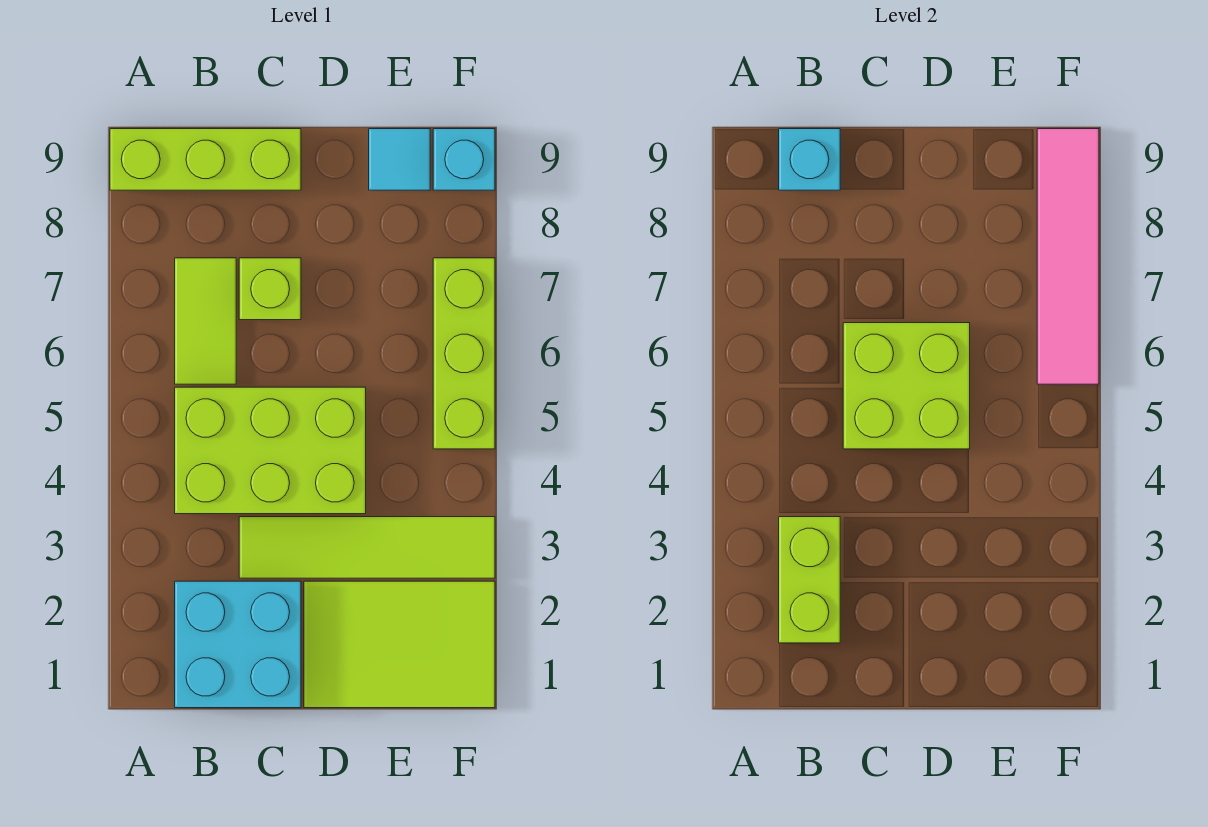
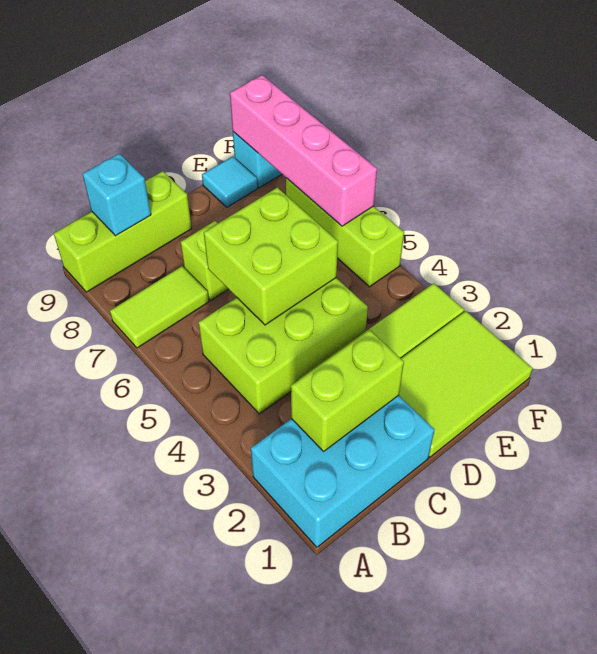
cyan 2x2 brick [175,581,301,708] -> cyan 2x3 brick [251,395,435,547]
lime 1x2 brick [779,517,840,643] -> lime 1x2 brick turned to [291,330,404,451]
lime 1x2 tile [175,258,236,384] -> lime 1x2 tile turned to [110,266,209,348]
pink 1x4 tile [1037,129,1099,384] -> pink 1x4 brick [230,75,377,226]

